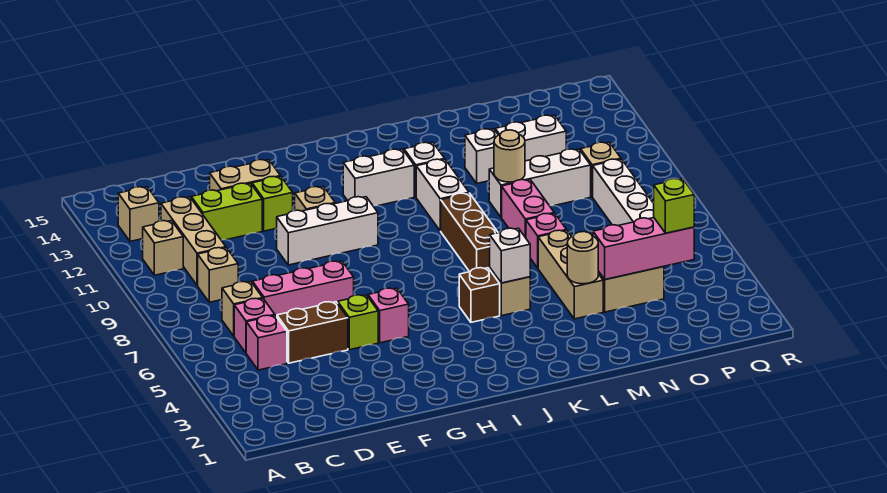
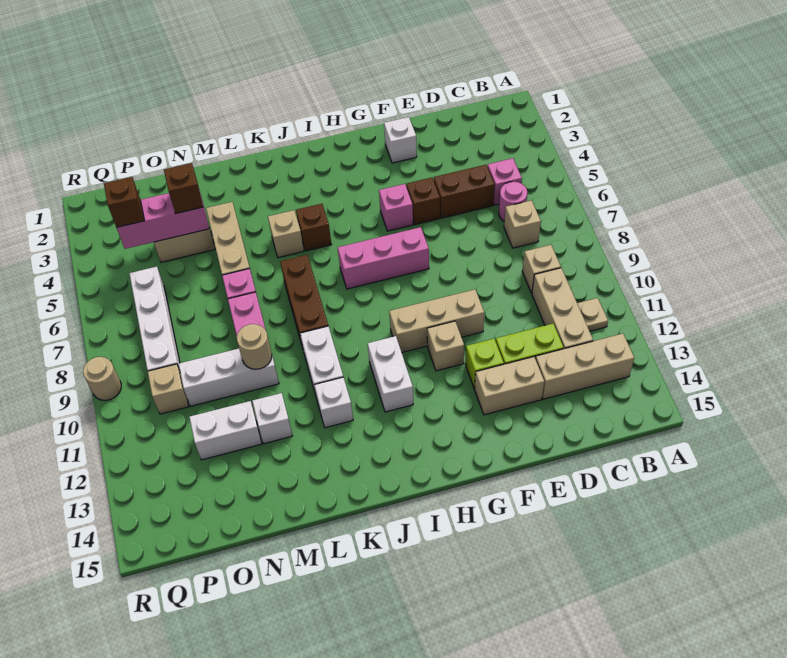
tan 1x1 brick [143,221,183,275] -> tan 1x1 plate [577,298,608,331]
tan 1x1 brick [118,187,159,241] -> tan 1x3 brick [535,334,634,399]
pink 1x1 brick [234,298,275,353] -> pink 1x1 round brick [499,182,527,221]
pink 1x3 brick [252,261,354,317] -> pink 1x3 brick moved to [338,227,429,289]
lime 1x1 brick [338,295,378,350] -> brown 1x1 brick [406,178,440,225]
white 1x3 brick [276,197,378,265] -> tan 1x3 brick [389,289,484,352]
white 1x2 brick [343,149,414,206] -> white 1x2 brick turned to [368,336,413,412]
white 1x1 brick [490,228,530,283] -> white 1x1 brick moved to [384,117,417,163]
tan 1x1 round brick [567,232,599,284] -> tan 1x1 round brick moved to [83,357,121,400]
none -> brown 1x1 brick [164,163,203,214]
lime 1x1 brick [654,179,694,233] -> brown 1x1 brick [104,177,144,227]

